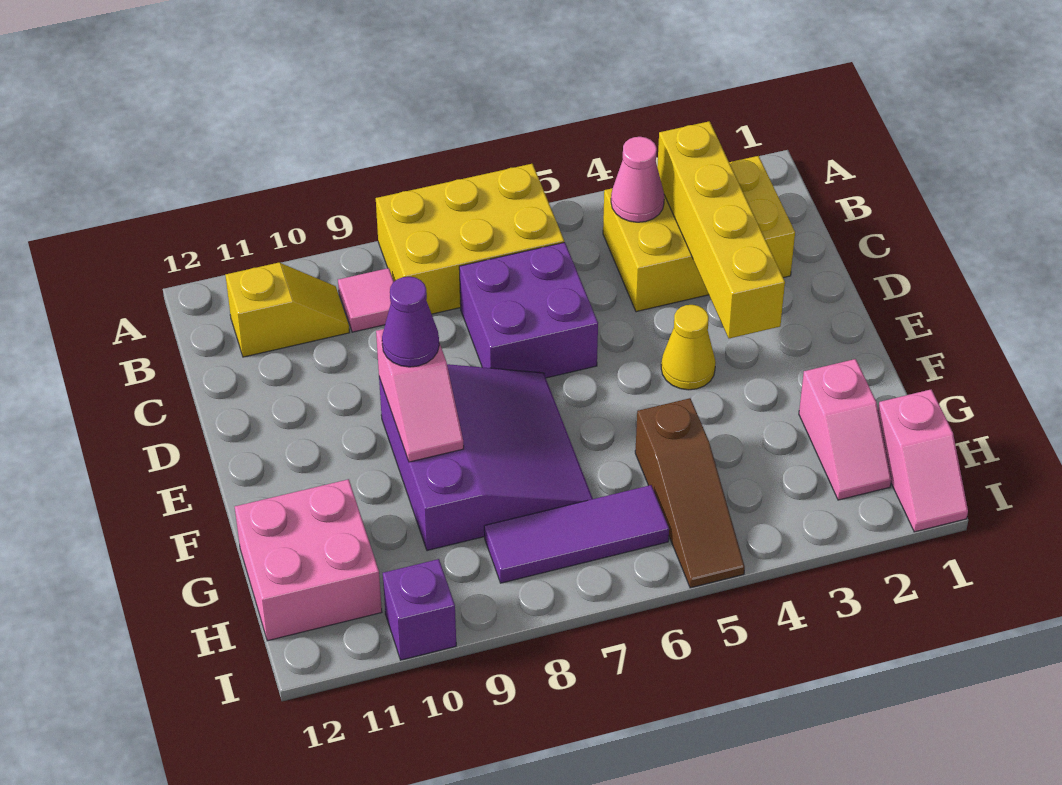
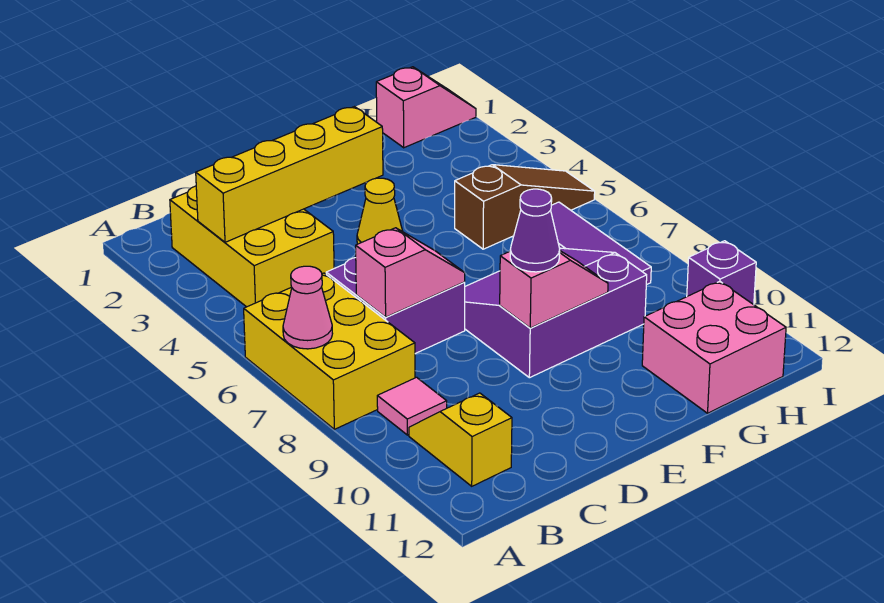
pink 1x1 cone [611,137,664,222] -> pink 1x1 cone moved to [283,266,333,349]
pink 1x2 slope [799,359,891,500] -> pink 1x2 slope moved to [356,228,465,317]

